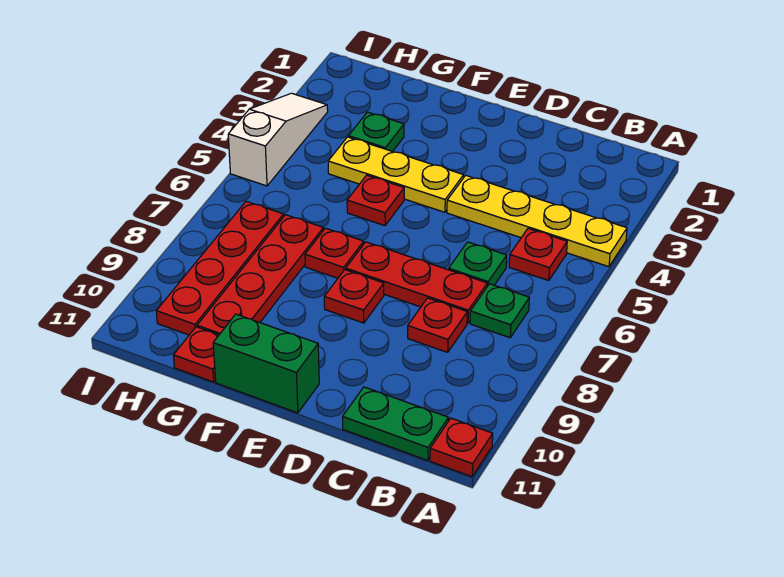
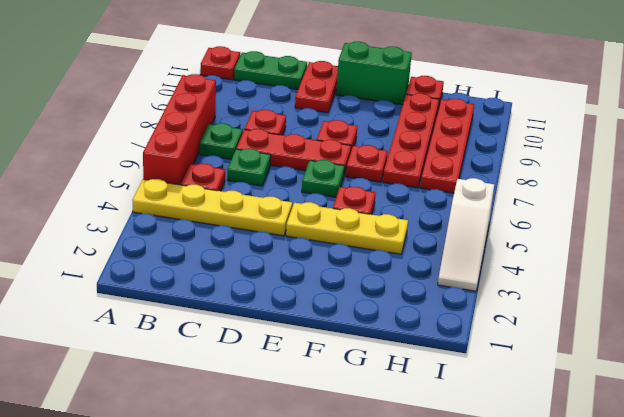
none -> red 1x4 brick [143,74,216,185]
none -> red 1x2 plate [295,61,338,113]
green 1x1 plate [348,112,404,152] -> green 1x1 plate moved to [302,160,345,197]

